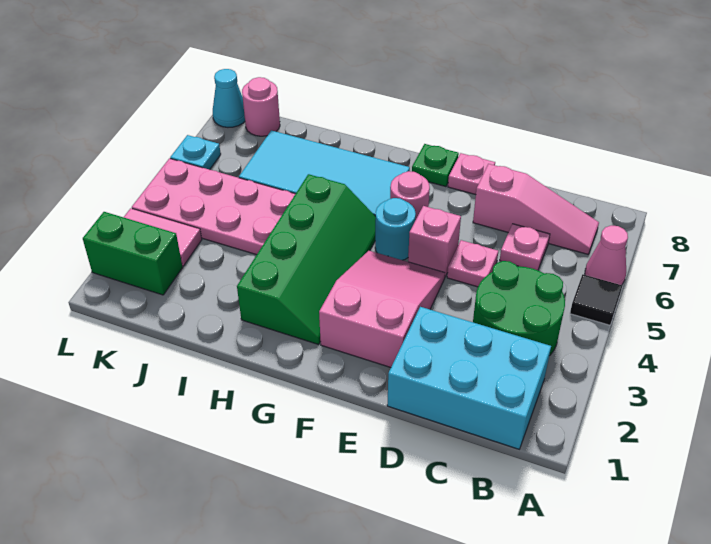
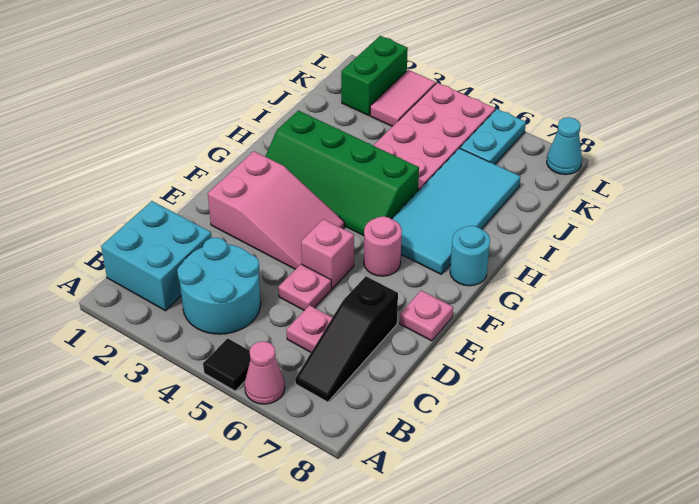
cyan 2x3 brick [387,307,551,449] -> cyan 2x2 brick [101,201,212,311]
green 2x2 round brick [473,261,565,356] -> cyan 2x2 round brick [177,237,261,334]
pink 1x3 slope [473,164,599,254] -> black 1x3 slope [295,276,398,402]
cyan 1x1 round brick [375,198,416,260] -> cyan 1x1 round brick moved to [450,226,490,286]
green 1x1 plate [412,144,459,187] -> none
pink 1x1 round brick [242,77,280,136] -> none
cyan 1x1 plate [170,135,221,170] -> cyan 1x2 plate [460,109,526,164]

